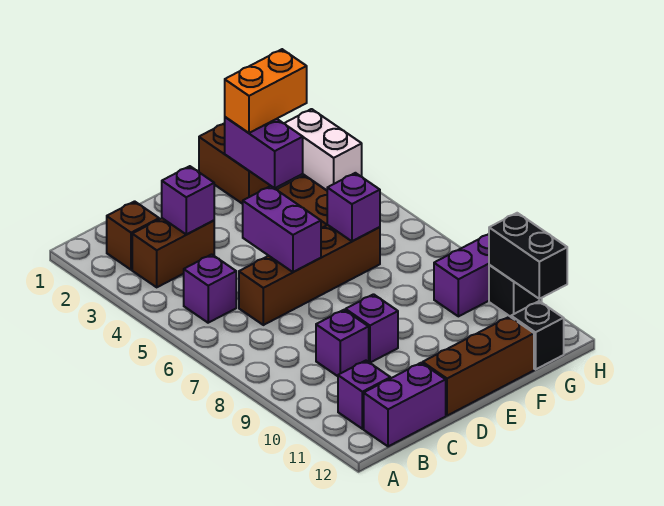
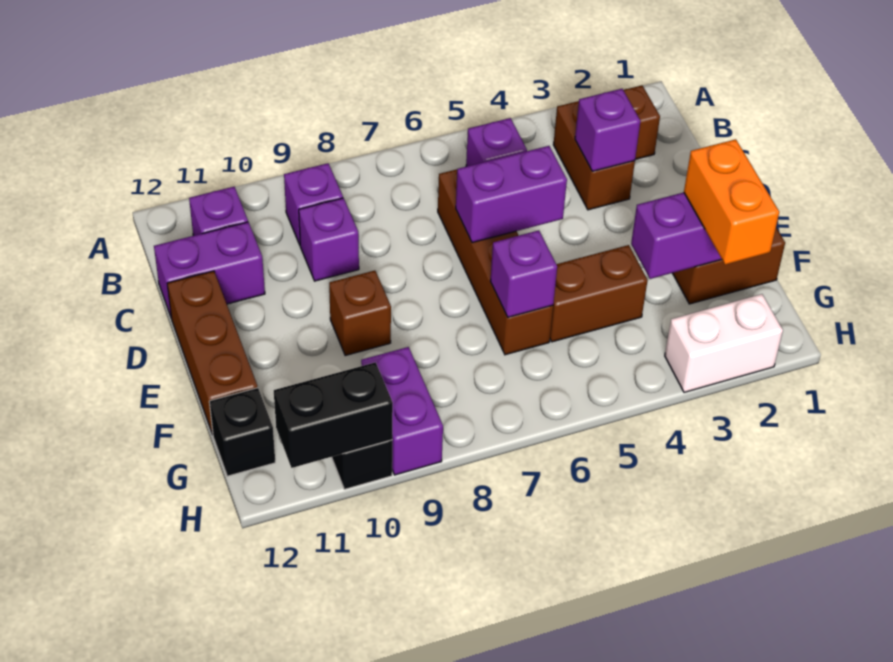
purple 1x2 brick [364,363,446,446] -> purple 1x2 brick turned to [154,222,265,318]
purple 1x1 brick [345,294,398,363] -> purple 1x1 brick moved to [284,163,343,245]
none -> brown 1x1 brick [329,271,391,356]

